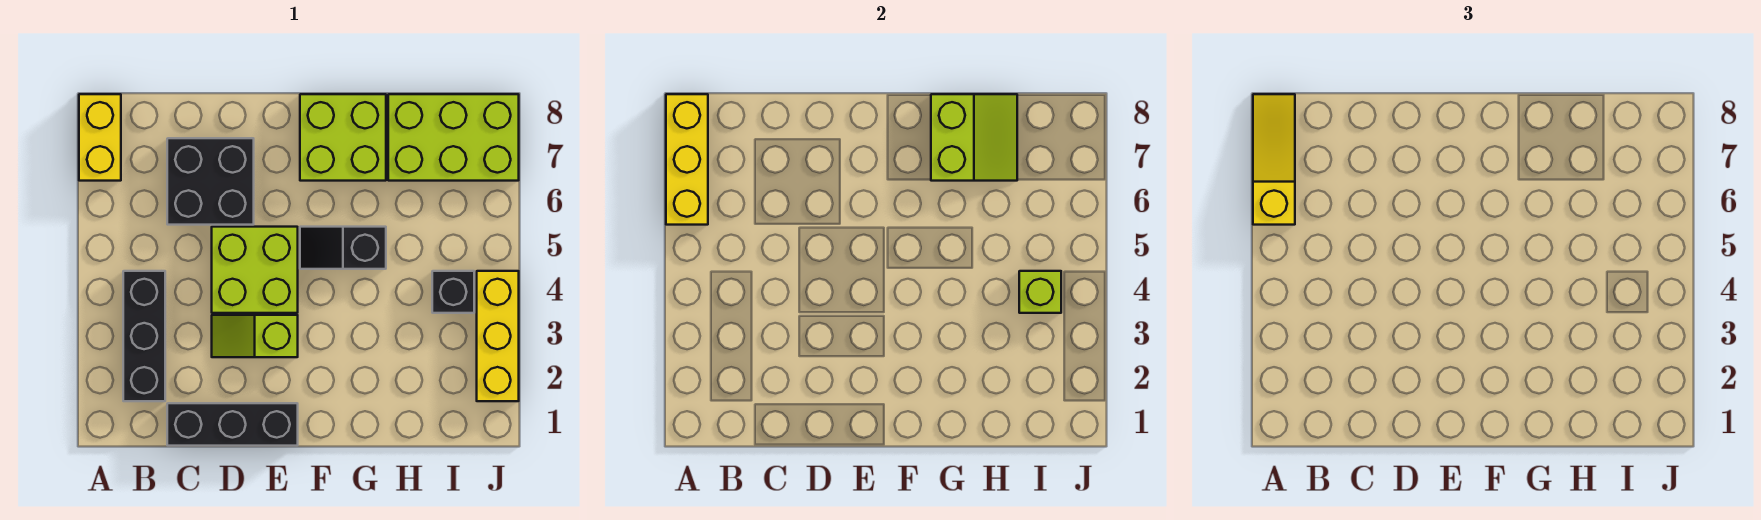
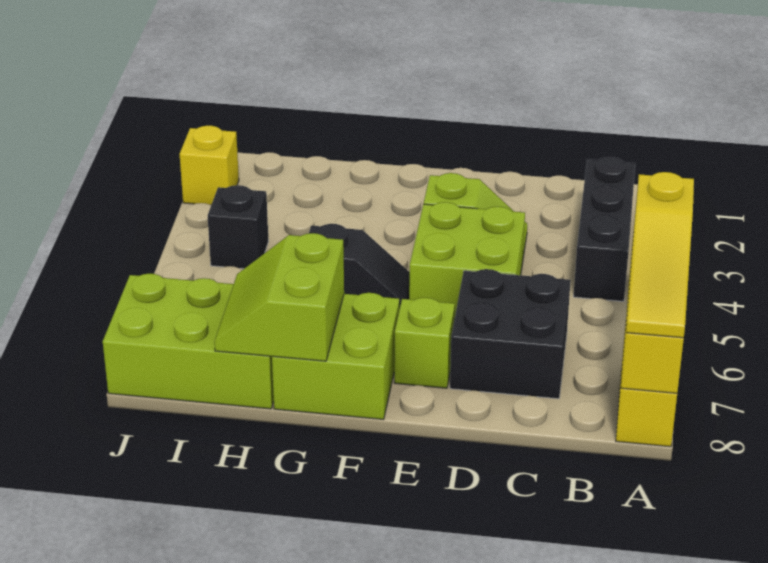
black 1x3 brick [167,403,298,446] -> none
lime 1x1 brick [1019,271,1061,313] -> lime 1x1 brick moved to [394,298,455,388]
yellow 1x3 brick [477,271,519,401] -> yellow 1x1 brick [180,126,239,205]

